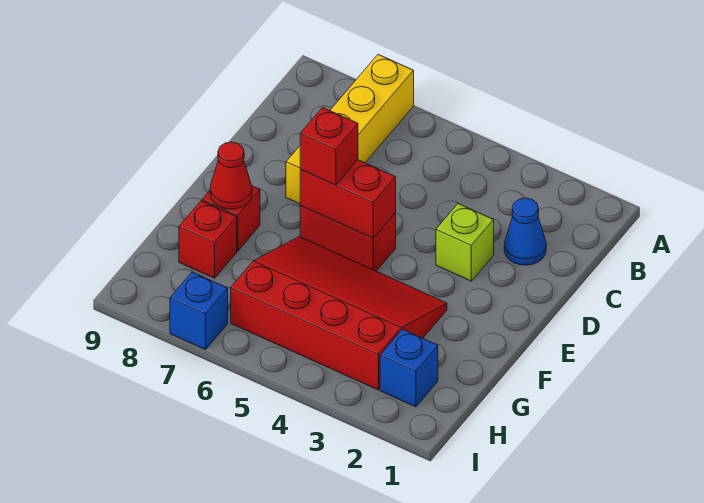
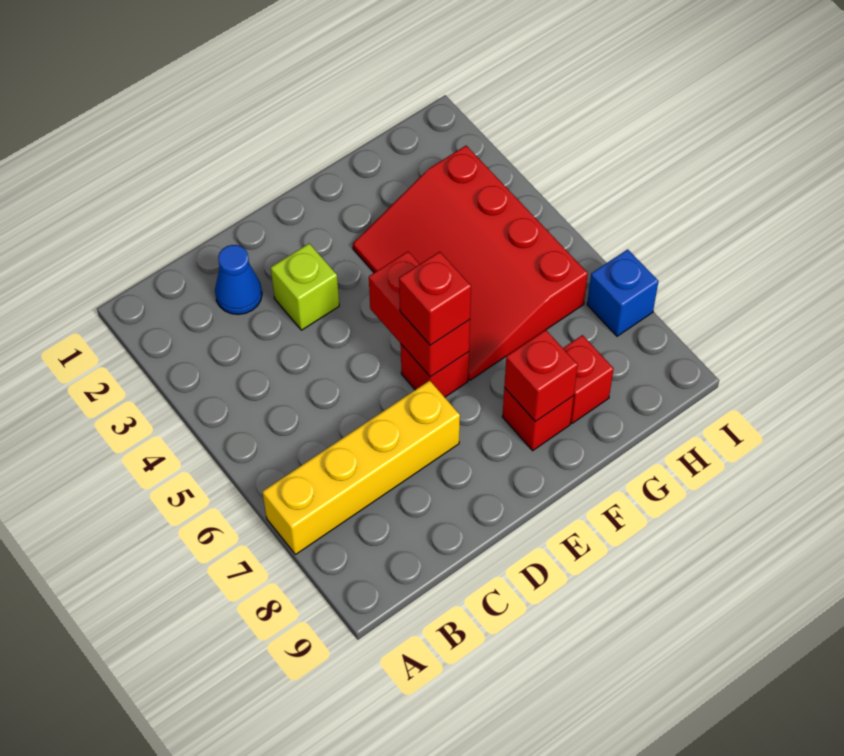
red 1x2 brick [300,206,396,271] -> red 1x1 brick [401,344,469,397]
red 1x1 cone [210,142,252,209] -> red 1x1 brick [504,330,578,422]
blue 1x1 brick [380,329,438,407] -> none

